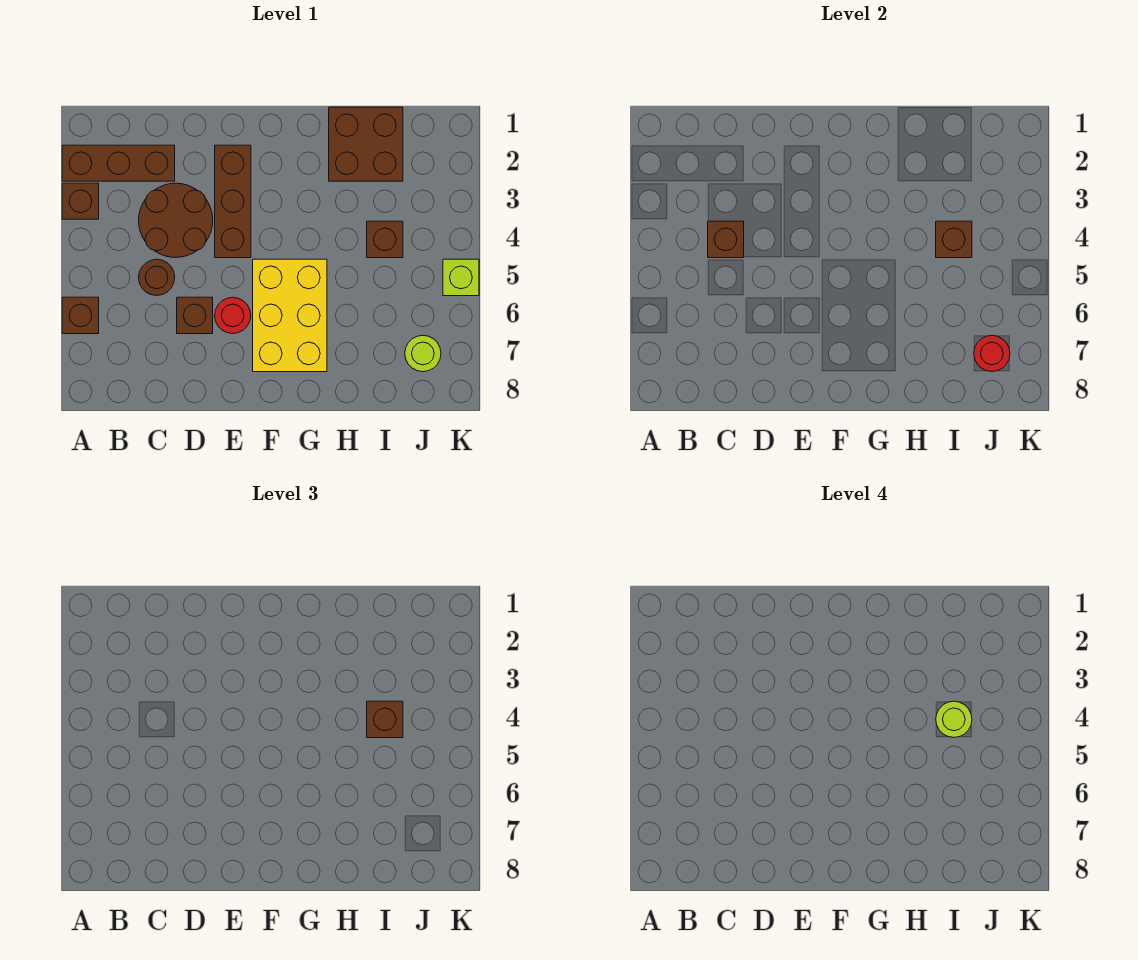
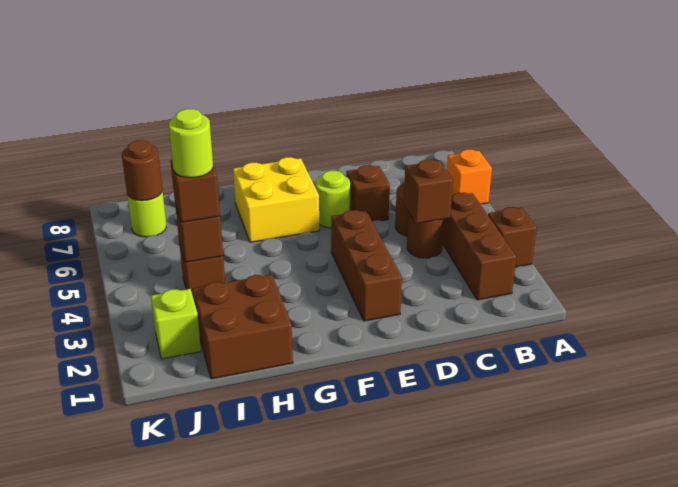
brown 1x3 brick [62,145,175,181] -> brown 1x3 brick turned to [443,193,516,300]
brown 1x1 brick [62,297,99,334] -> orange 1x1 brick [447,150,492,204]
brown 2x2 round brick [139,183,213,258] -> brown 1x1 round brick [407,213,444,258]
red 1x1 round brick [215,297,251,334] -> lime 1x1 round brick [316,171,350,228]
yellow 2x3 brick [253,259,327,372] -> yellow 2x2 brick [233,157,319,242]
red 1x1 round brick [974,336,1010,372] -> brown 1x1 round brick [122,141,162,201]
lime 1x1 brick [443,259,479,296] -> lime 1x1 brick moved to [151,289,201,359]

